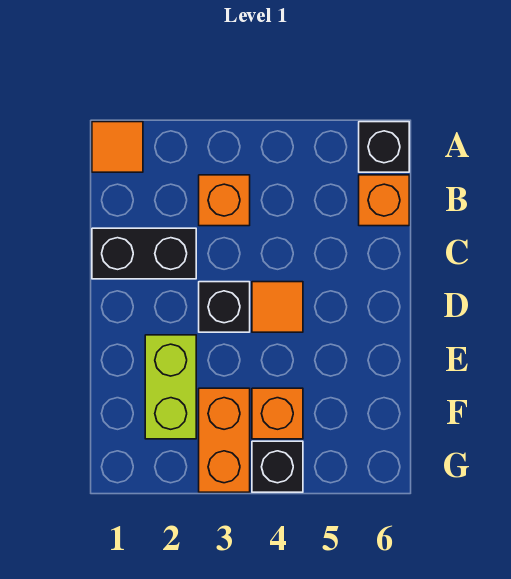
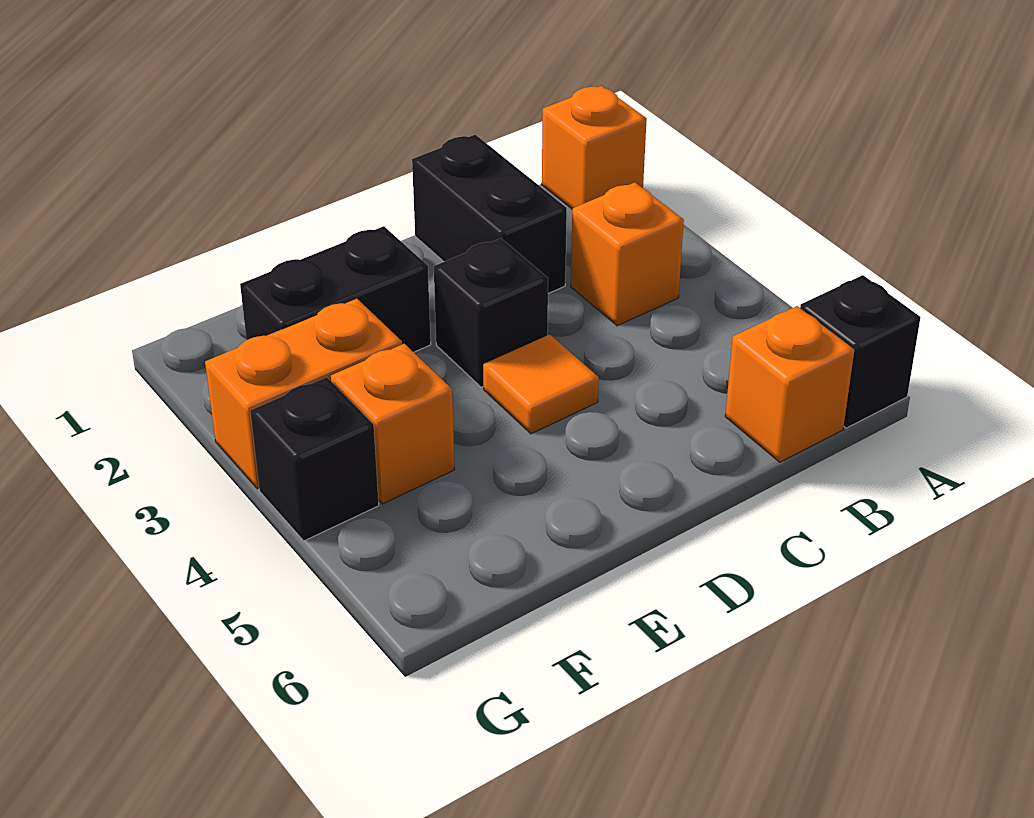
orange 1x1 tile [92,122,143,172] -> orange 1x1 brick [542,86,647,209]
lime 1x2 brick [145,335,196,439] -> black 1x2 brick [240,226,431,352]

